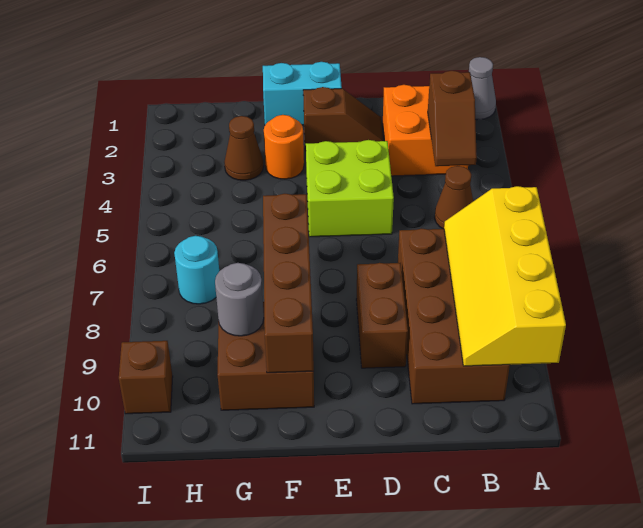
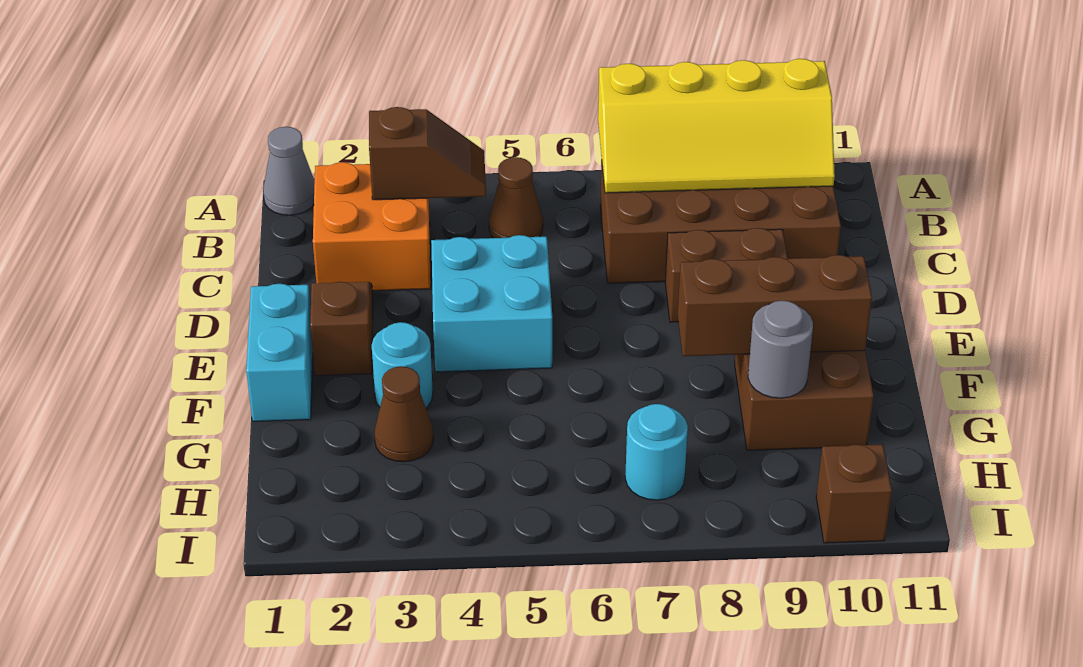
lime 2x2 brick [306,140,394,237] -> cyan 2x2 brick [431,235,552,372]
orange 1x1 round brick [264,115,304,179] -> cyan 1x1 round brick [372,322,433,408]
brown 1x4 brick [263,194,314,373] -> brown 1x3 brick [678,255,872,356]

